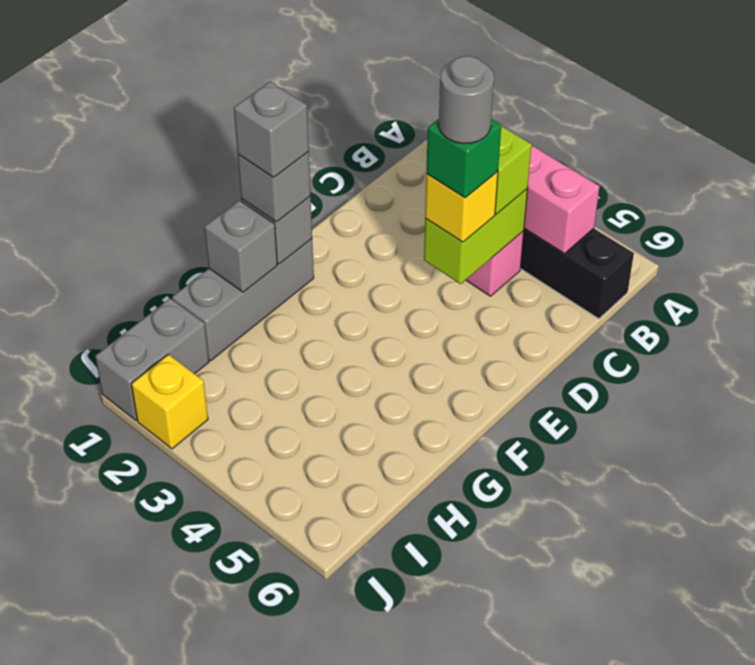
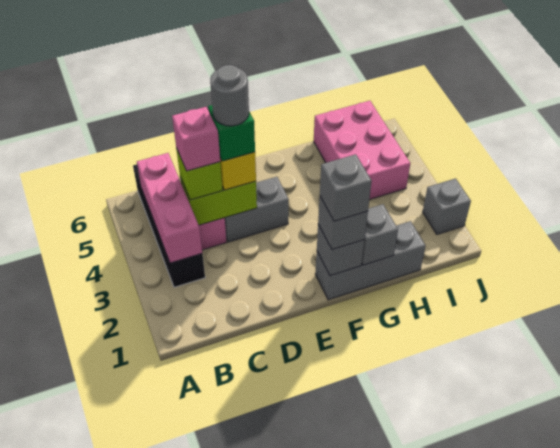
none -> pink 1x1 brick [172,107,220,171]
none -> pink 2x3 brick [314,101,410,200]
grey 1x2 brick [95,298,209,420] -> grey 1x2 brick moved to [225,177,289,242]
yellow 1x1 brick [131,354,208,449] -> grey 1x1 brick [423,178,471,234]

